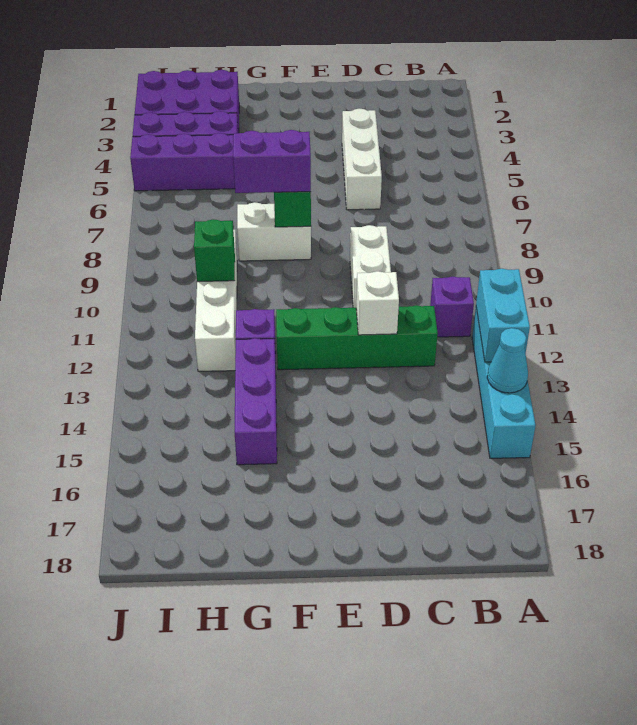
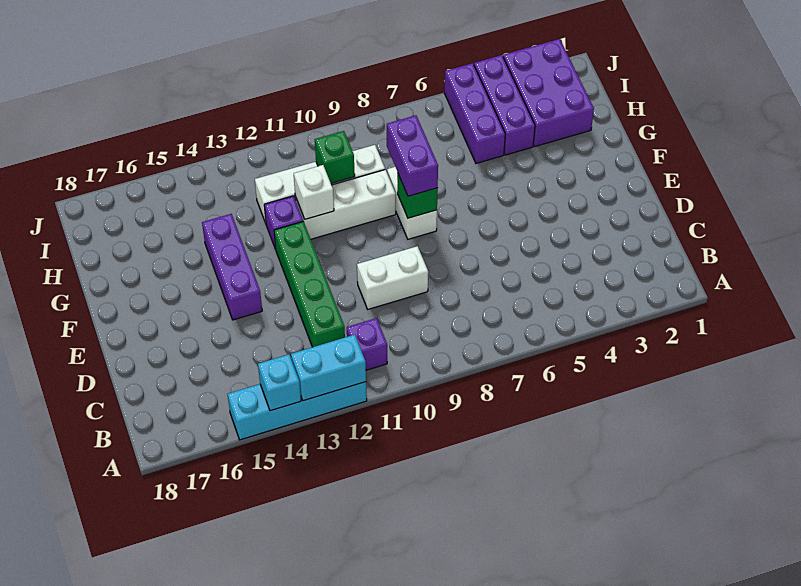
cyan 1x1 cone [487,328,528,393] -> cyan 1x1 brick [258,354,301,411]
white 1x3 brick [342,109,382,210] -> white 1x3 brick moved to [295,170,396,239]
white 1x1 brick [356,271,399,335] -> white 1x1 brick moved to [294,165,334,219]
purple 1x3 brick [235,338,277,465] -> purple 1x3 brick turned to [202,214,262,320]

